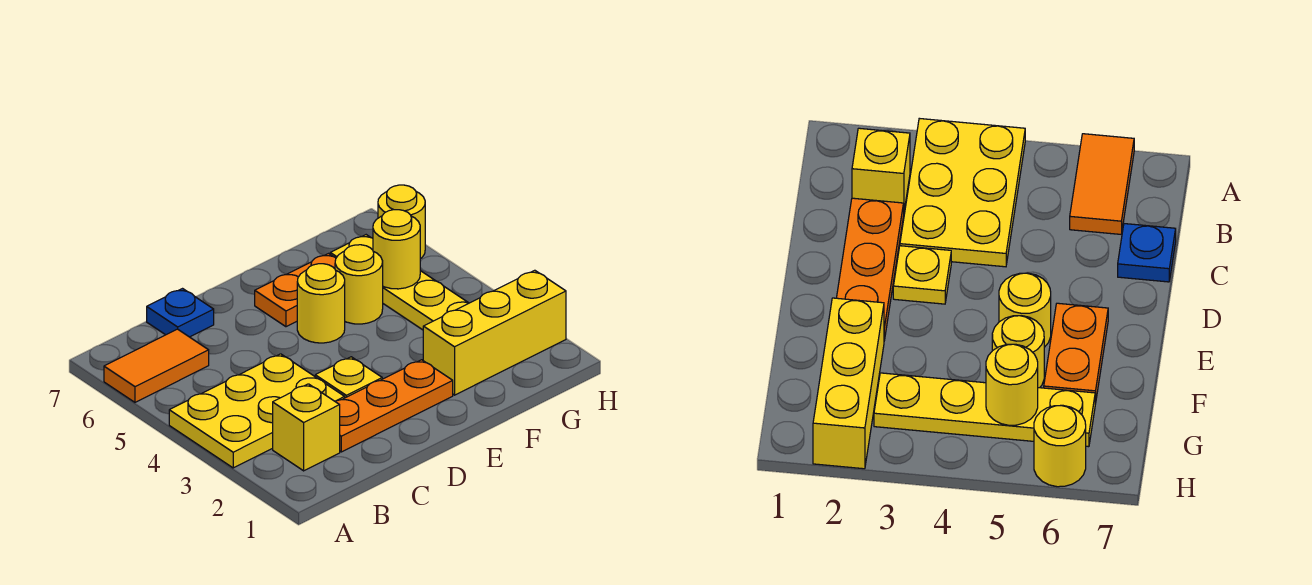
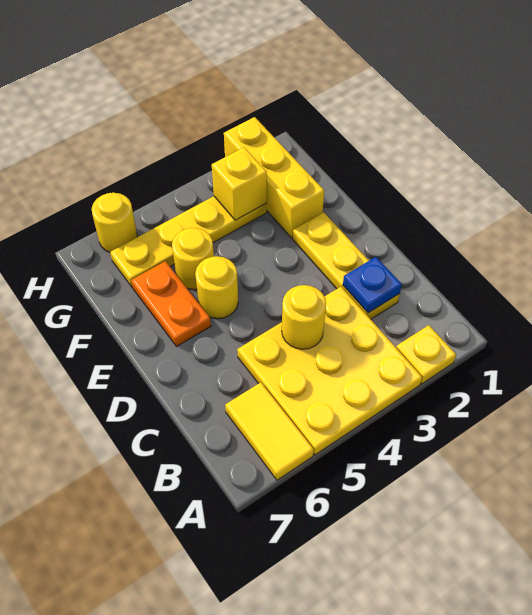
yellow 2x3 plate [169,354,345,468] -> yellow 3x3 plate [237,287,422,455]
orange 1x2 tile [104,329,209,402] -> yellow 1x2 tile [225,383,314,480]
yellow 1x1 brick [273,384,340,471] -> yellow 1x1 brick moved to [212,148,267,220]
orange 1x3 plate [335,360,453,452] -> yellow 1x3 plate [293,212,400,319]
blue 1x1 plate [147,289,214,337] -> blue 1x1 plate moved to [343,257,402,313]
yellow 1x1 plate [315,357,382,398] -> yellow 1x1 plate moved to [396,325,456,384]
yellow 1x1 round brick [373,210,420,289] -> yellow 1x1 round brick moved to [282,285,326,349]

